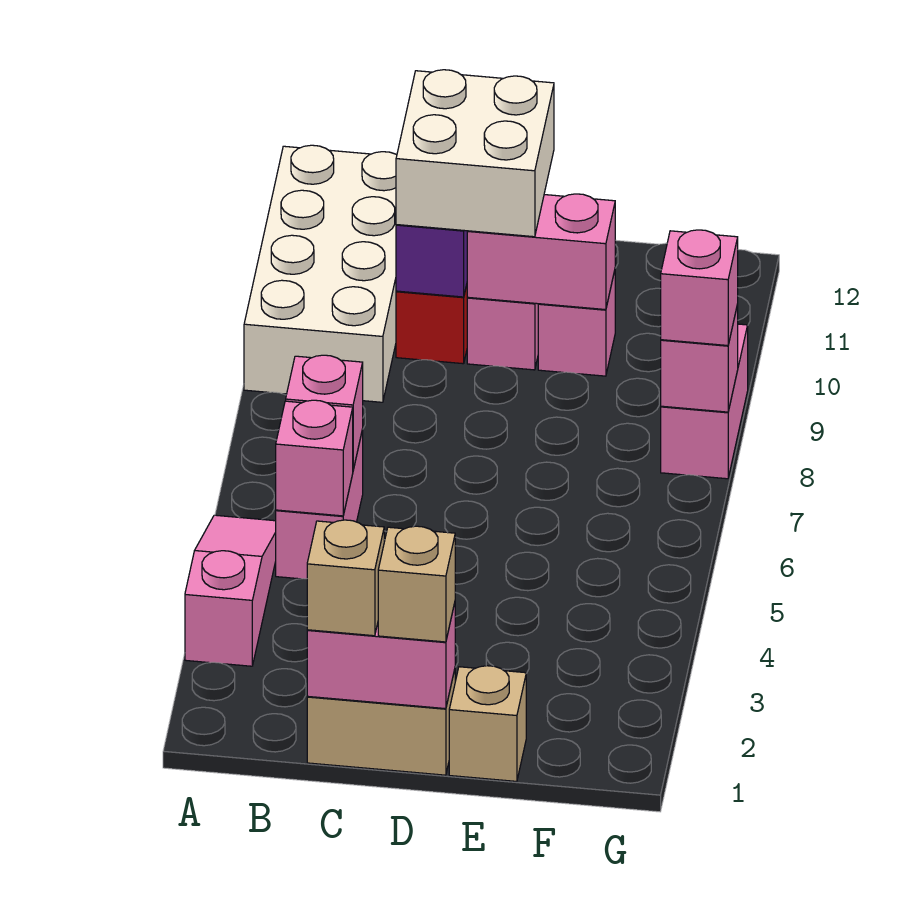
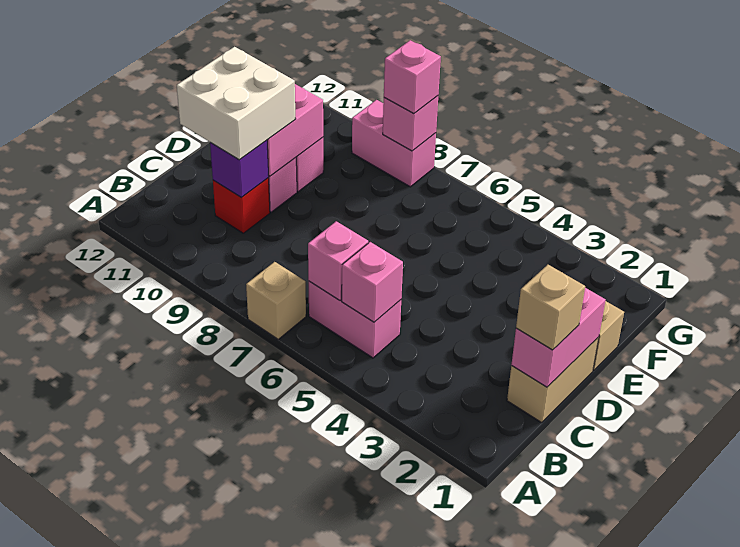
pink 1x3 slope [185,515,276,666] -> none
white 2x4 brick [244,145,397,402] -> none
tan 1x1 brick [378,526,455,642] -> tan 1x1 brick moved to [246,262,306,339]

